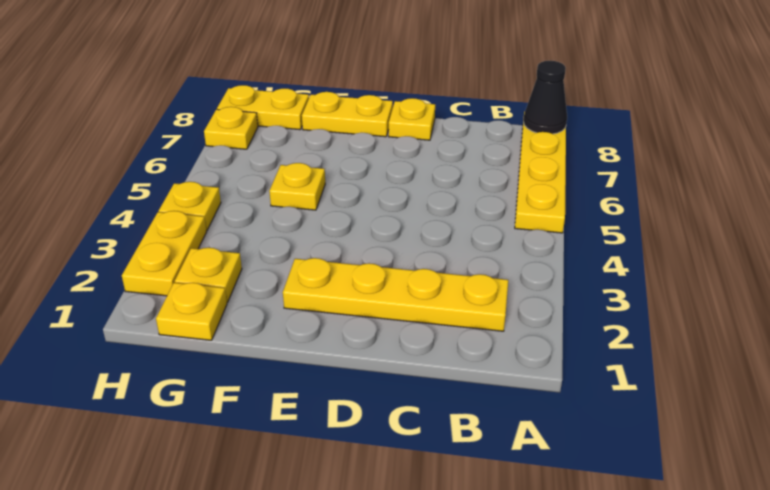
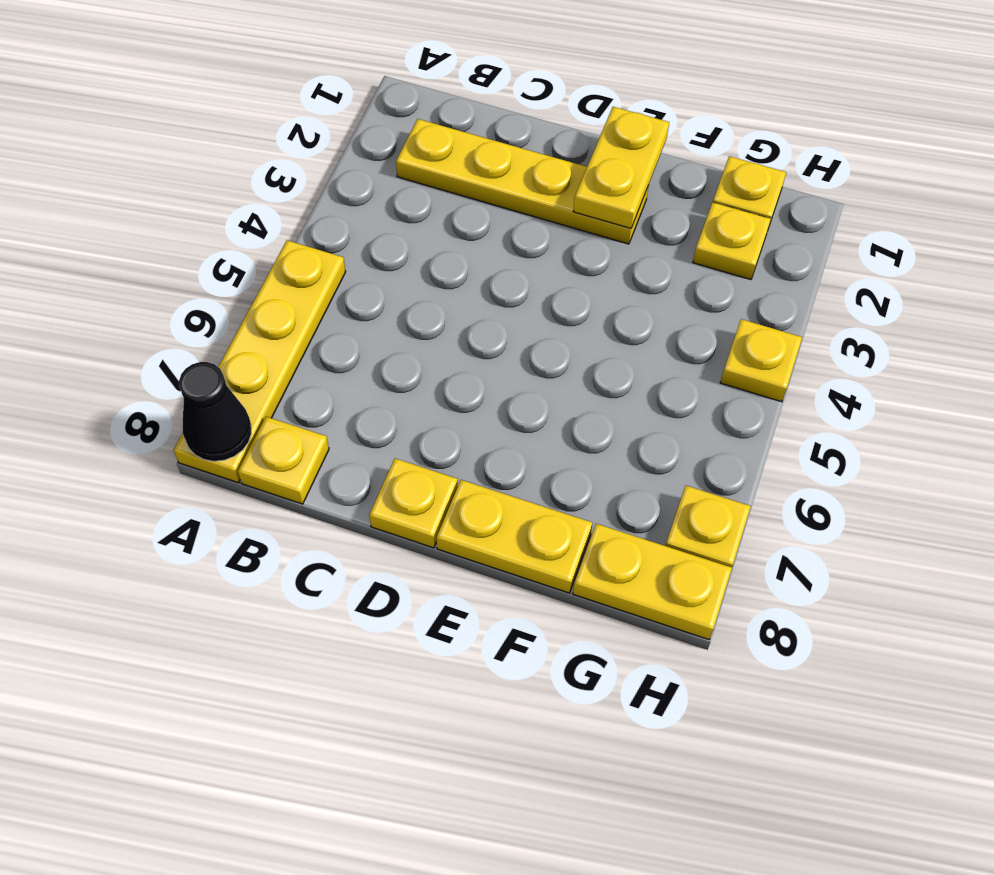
yellow 1x1 plate [269,163,325,210] -> yellow 1x1 plate moved to [238,417,329,504]
yellow 1x2 plate [122,211,206,296] -> yellow 1x2 plate moved to [573,107,669,228]

